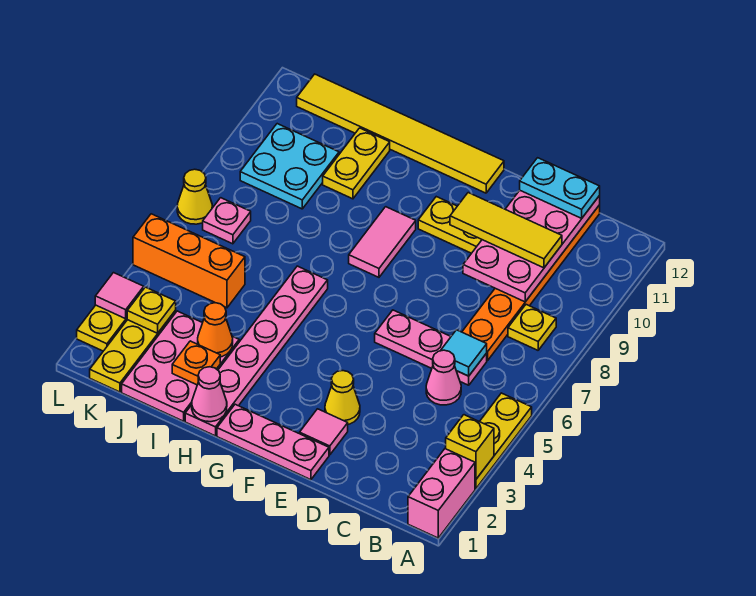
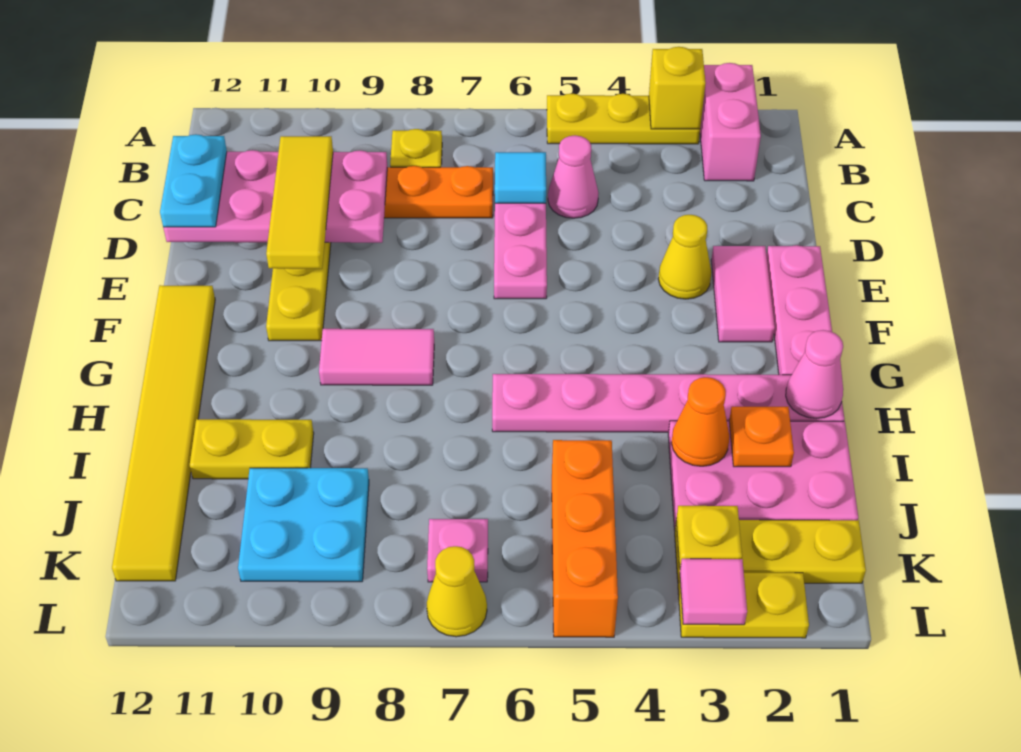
pink 1x2 brick [408,449,475,538] -> pink 1x2 brick turned to [700,63,761,181]
pink 1x1 tile [300,409,348,455] -> pink 1x2 tile [711,246,775,342]

